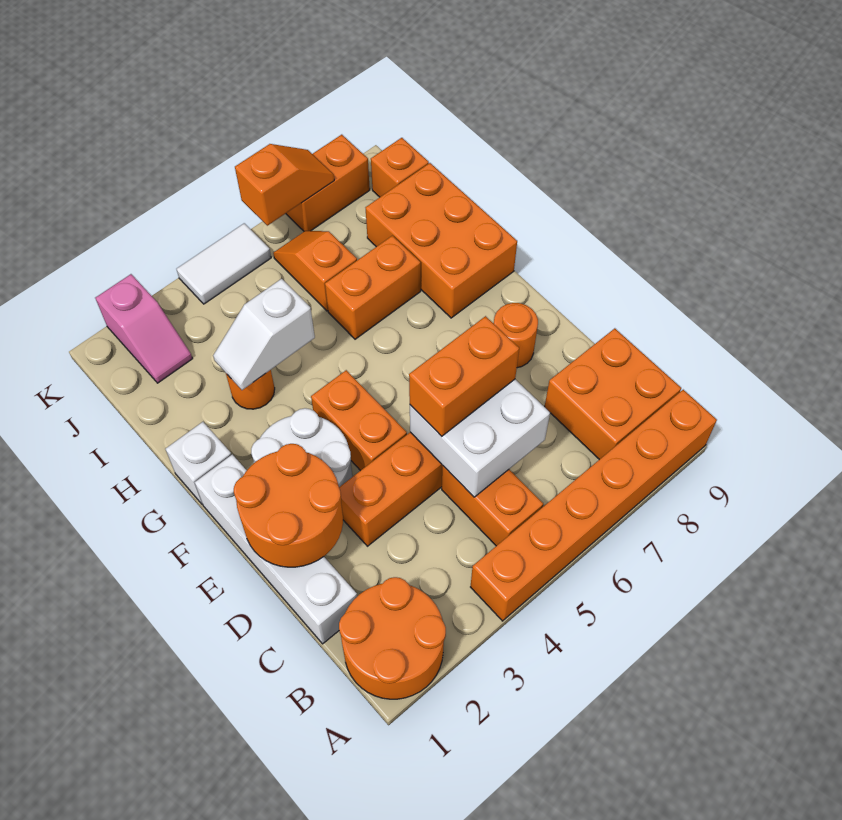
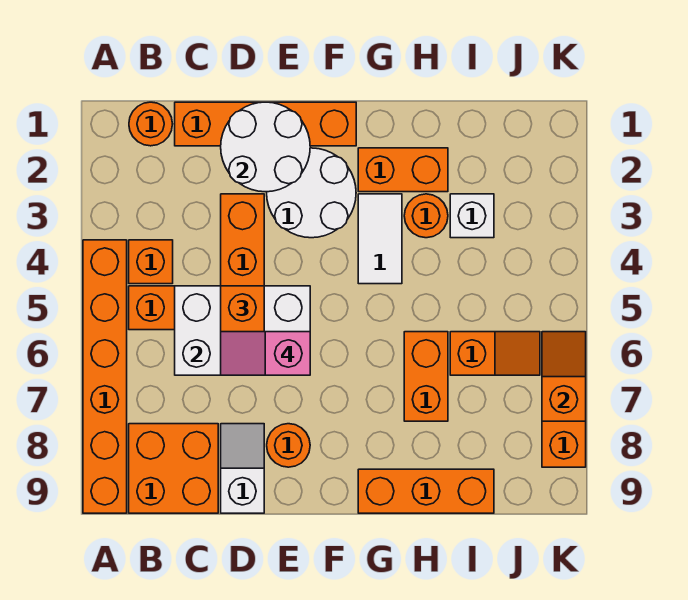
orange 2x2 round brick [339,577,446,699] -> orange 1x1 round brick [129,102,172,146]
white 1x4 brick [195,455,357,644] -> orange 1x4 brick [175,102,356,146]
white 2x2 brick [410,379,550,497] -> white 2x3 brick [175,286,310,375]
orange 2x2 round brick [234,444,343,567] -> white 2x2 round brick [221,102,310,192]
orange 1x2 brick [311,370,407,471] -> orange 1x2 brick moved to [358,148,448,192]
white 1x1 brick [166,422,231,504] -> white 1x1 brick moved to [450,194,494,238]
orange 2x3 brick [366,163,517,318] -> orange 1x3 brick [358,469,494,513]
white 1x2 slope [213,279,315,390] -> white 1x2 slope moved to [221,424,264,513]
pink 1x2 slope [95,274,192,383] -> pink 1x2 slope moved to [221,332,310,375]
orange 1x1 brick [371,138,429,197] -> orange 1x1 brick moved to [129,240,173,284]
white 1x2 tile [177,223,271,304] -> white 1x2 tile moved to [358,194,402,284]
orange 1x2 slope [235,144,334,226] -> orange 1x2 slope turned to [542,332,586,421]

